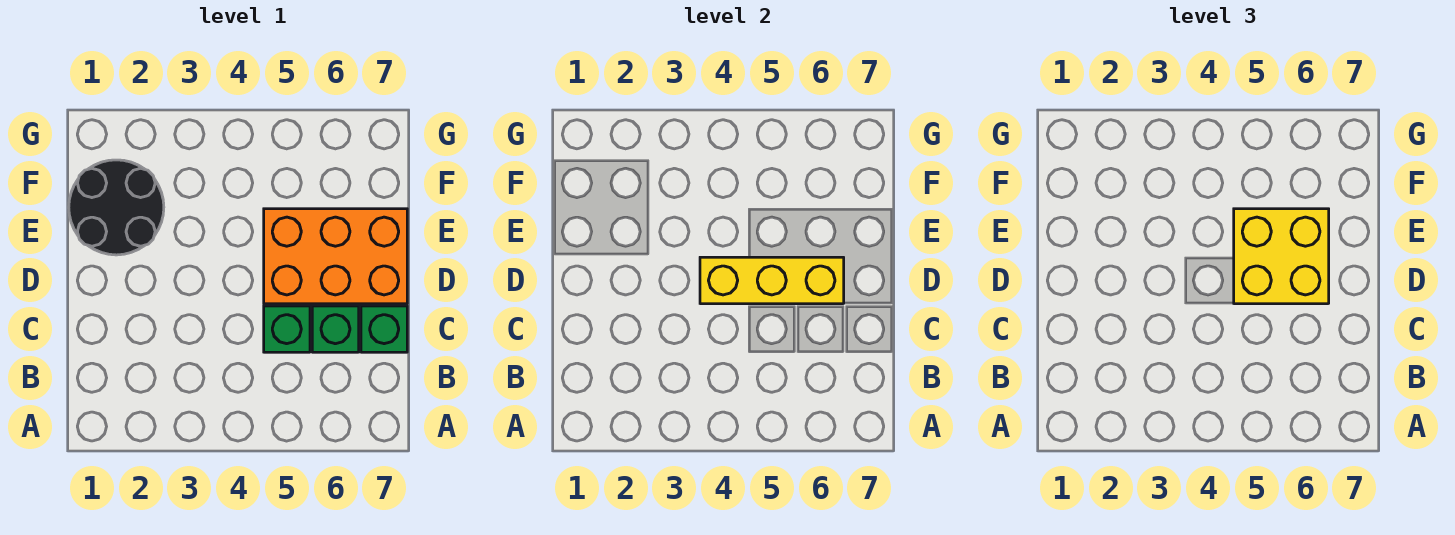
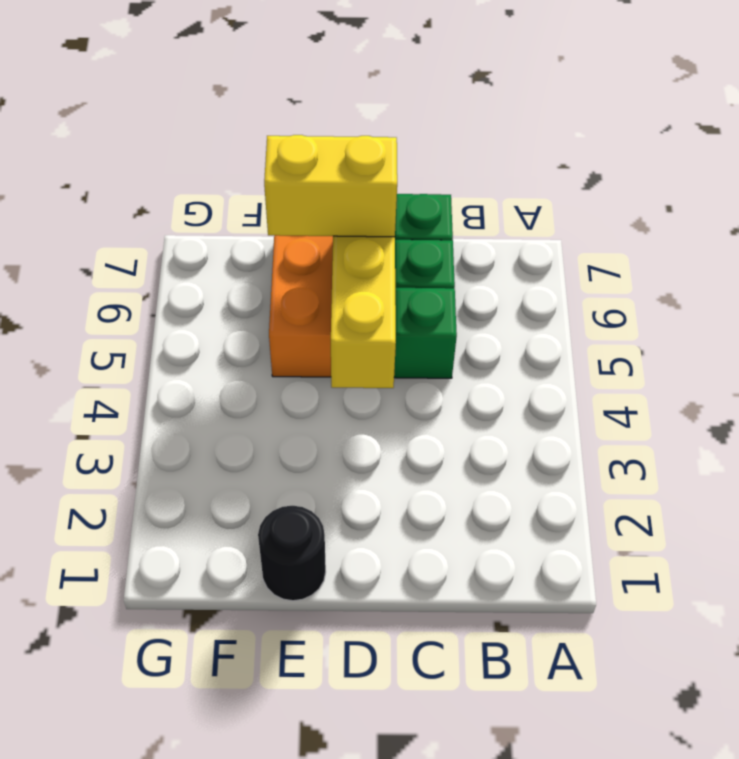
yellow 2x2 brick [1234,209,1329,304] -> yellow 1x2 brick [264,135,397,237]
black 2x2 round brick [69,160,164,255] -> black 1x1 round brick [258,506,326,601]

